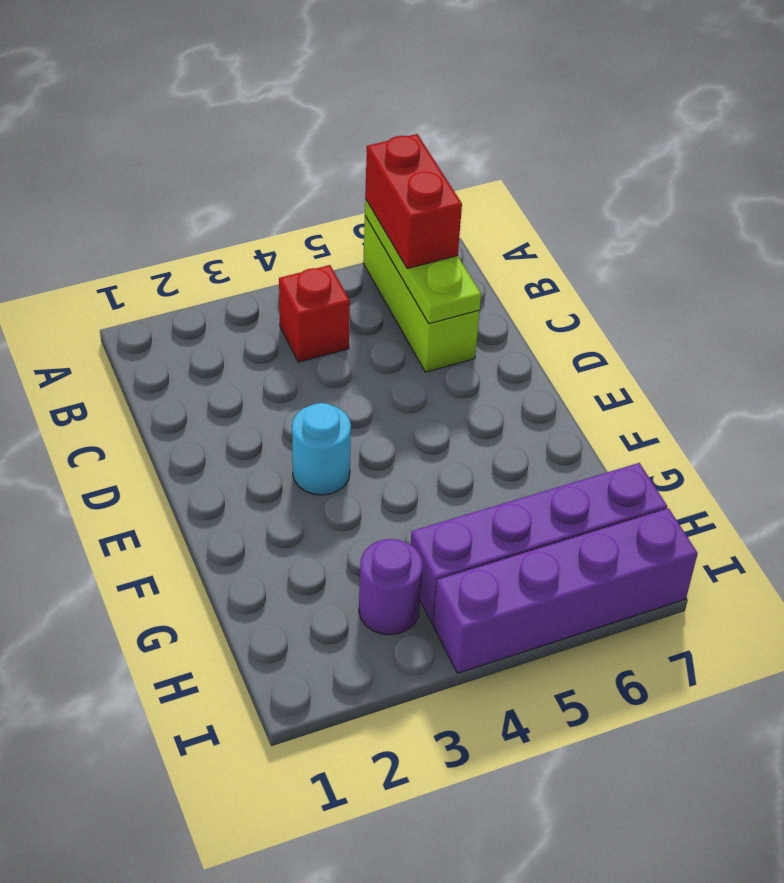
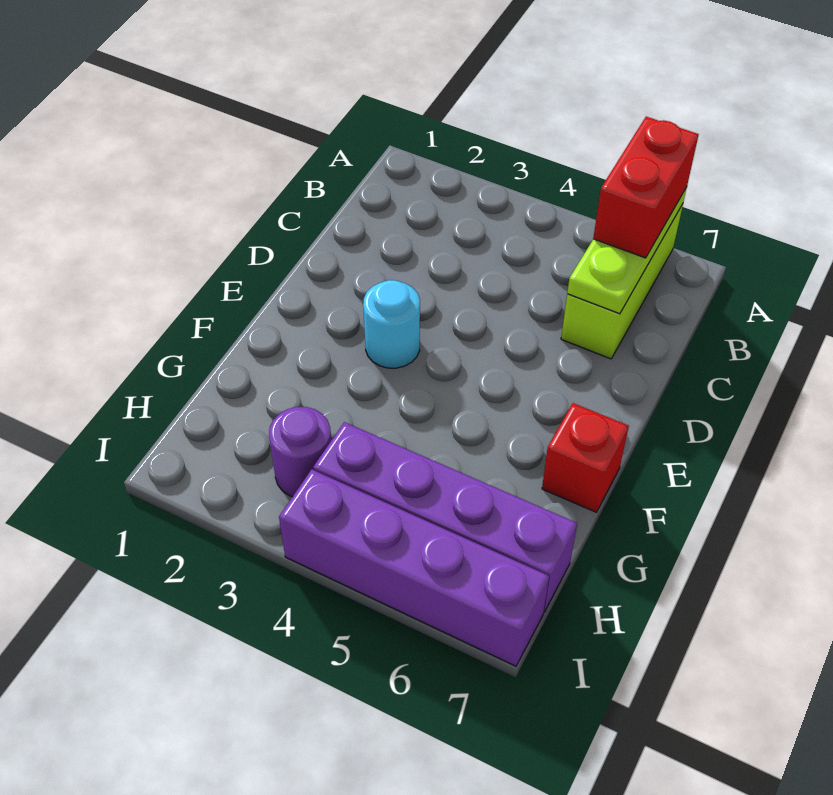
red 1x1 brick [279,265,350,362] -> red 1x1 brick moved to [542,403,629,512]

